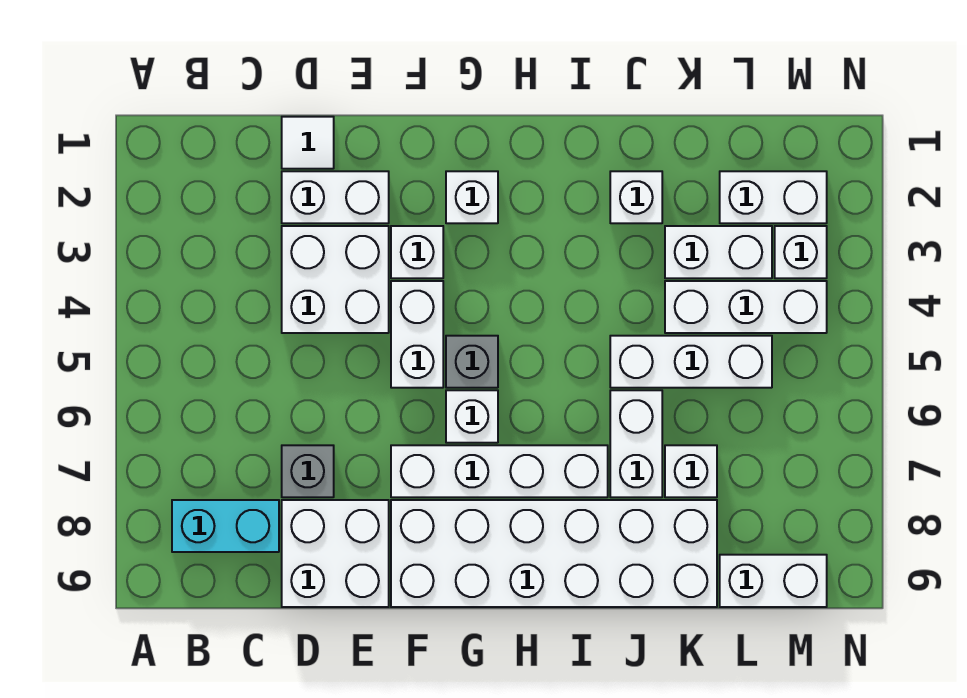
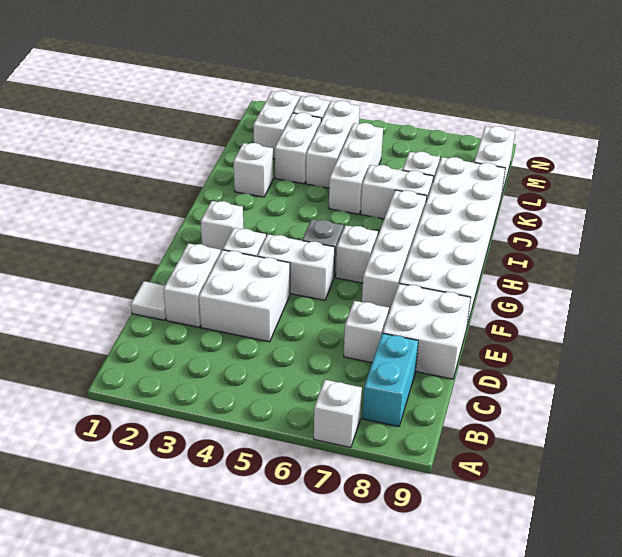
none -> white 1x1 brick [314,380,362,448]
grey 1x1 brick [282,445,334,497] -> white 1x1 brick [344,301,389,363]

